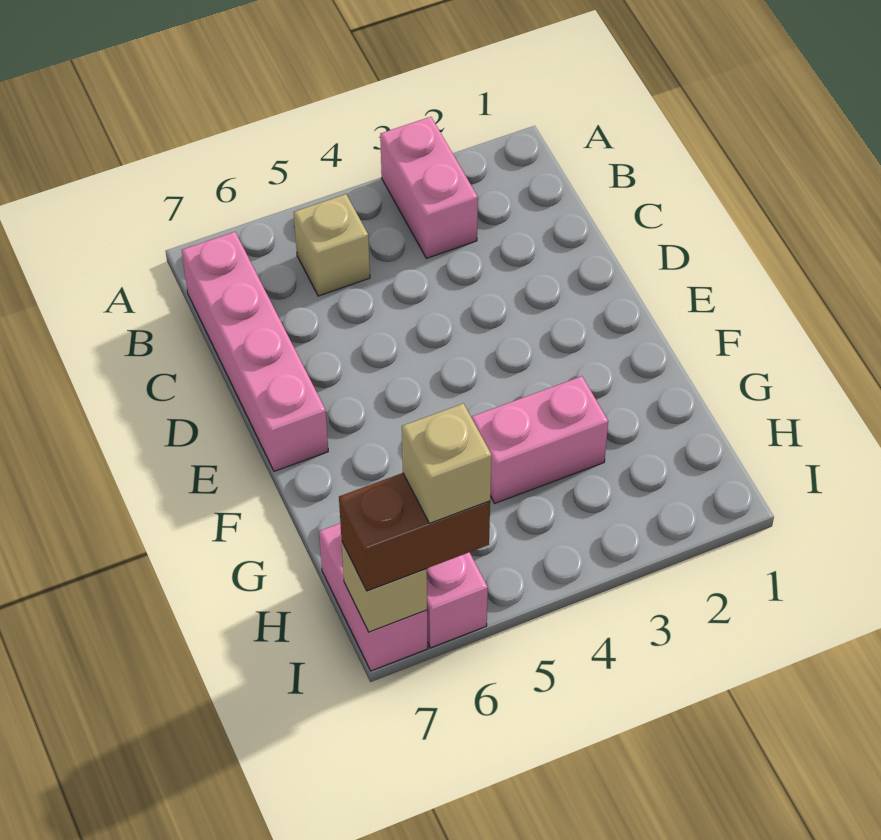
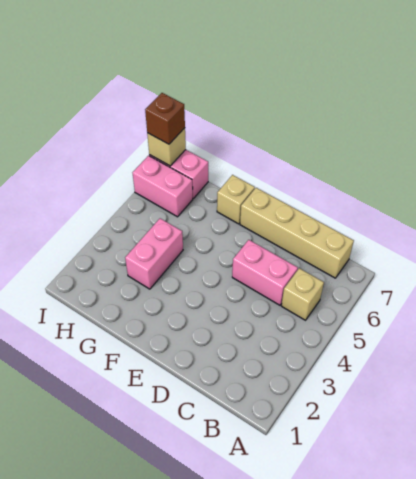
pink 1x2 brick [380,117,478,258] -> pink 1x2 brick moved to [232,240,298,305]
pink 1x4 brick [182,232,328,471] -> tan 1x4 brick [240,188,354,278]
brown 1x2 brick [339,473,490,591] -> brown 1x1 brick [145,93,185,144]
tan 1x1 brick [402,404,492,523] -> tan 1x1 brick moved to [217,175,255,224]

